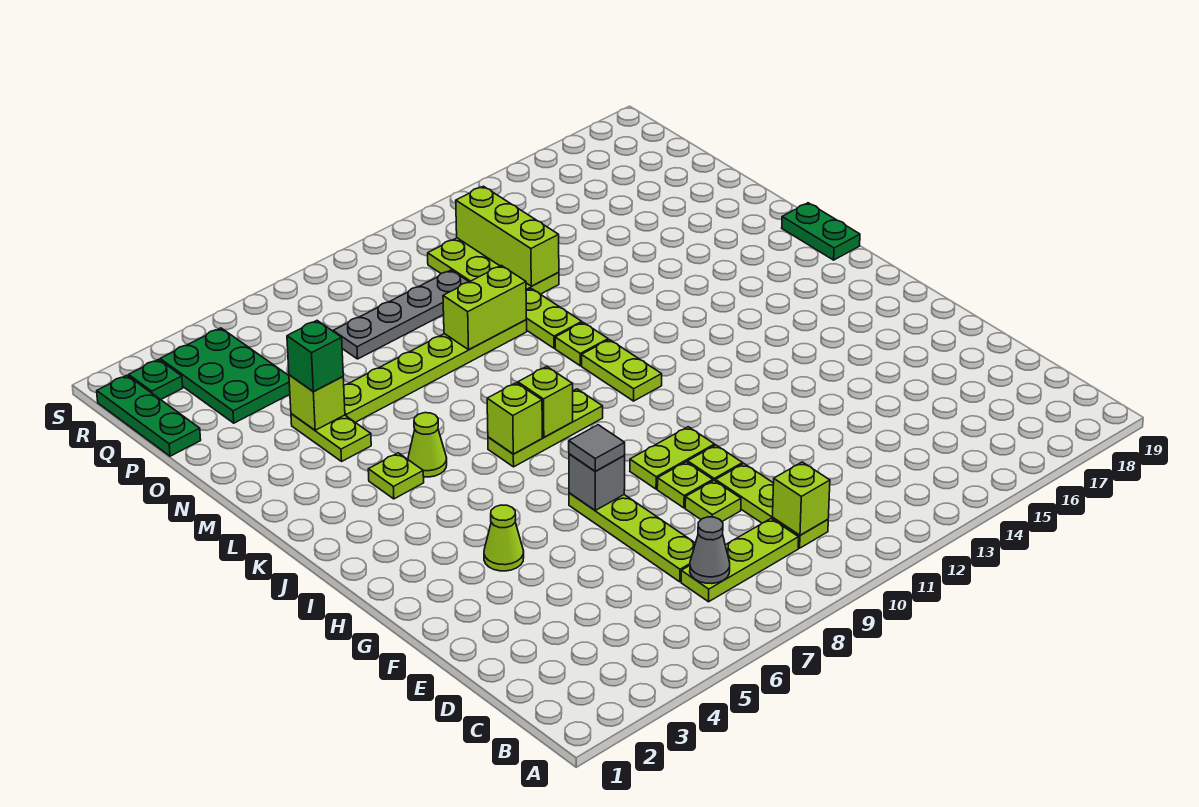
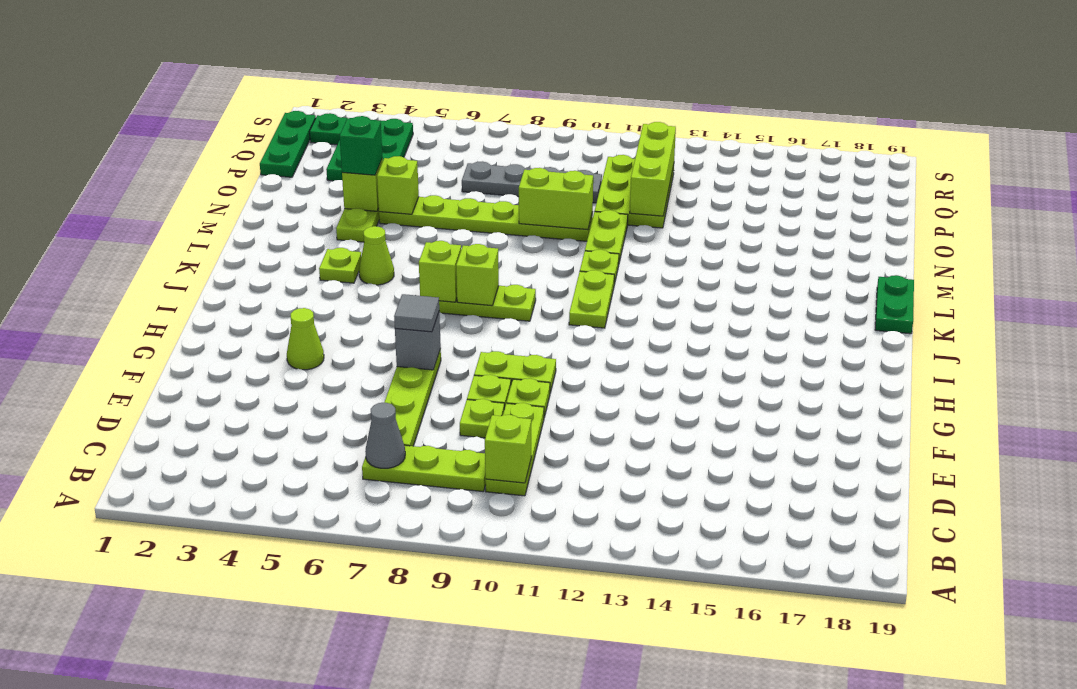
none -> lime 1x1 brick [377,156,419,214]

